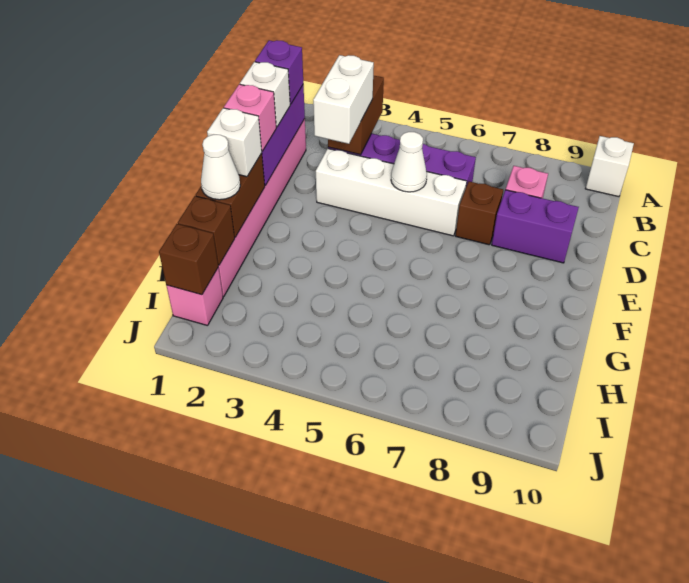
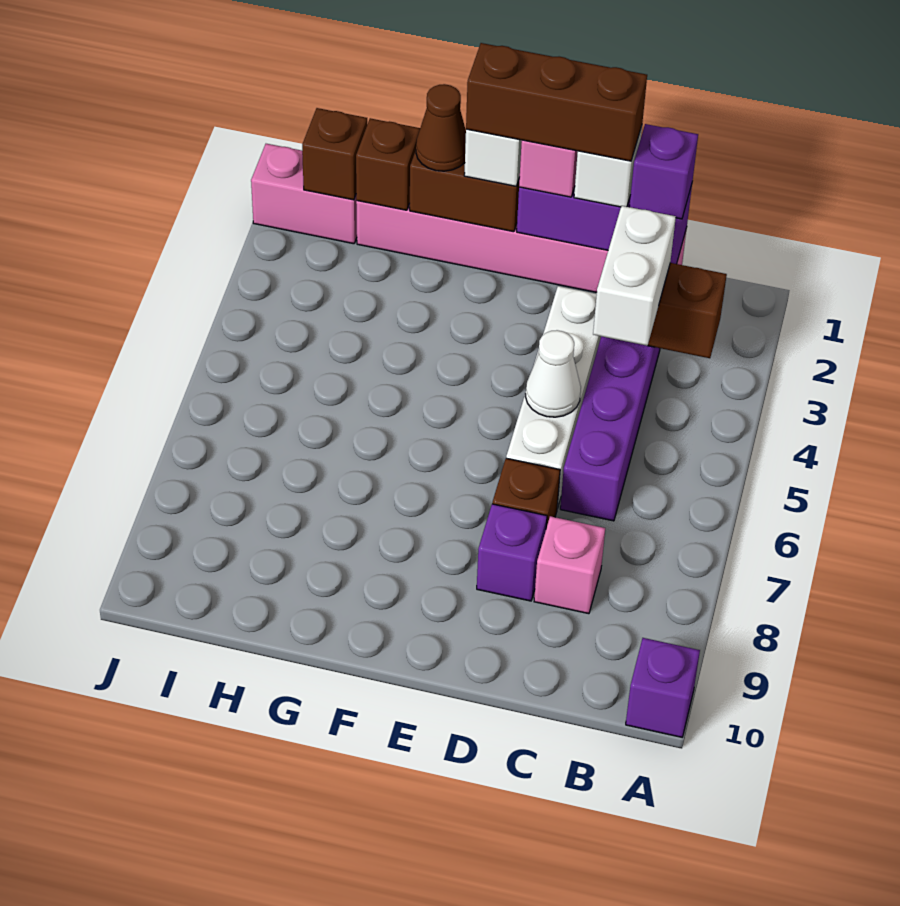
white 1x1 brick [585,136,634,197] -> purple 1x1 brick [626,638,700,737]
white 1x2 brick [313,55,374,144] -> white 1x2 brick turned to [593,206,676,346]
none -> brown 1x3 brick [466,43,647,161]
purple 1x2 brick [492,190,579,263] -> purple 1x1 brick [477,504,547,601]
white 1x1 cone [201,135,240,200] -> brown 1x1 cone [416,84,466,171]
pink 1x1 brick [166,268,223,326] -> pink 1x2 brick [251,144,357,244]

